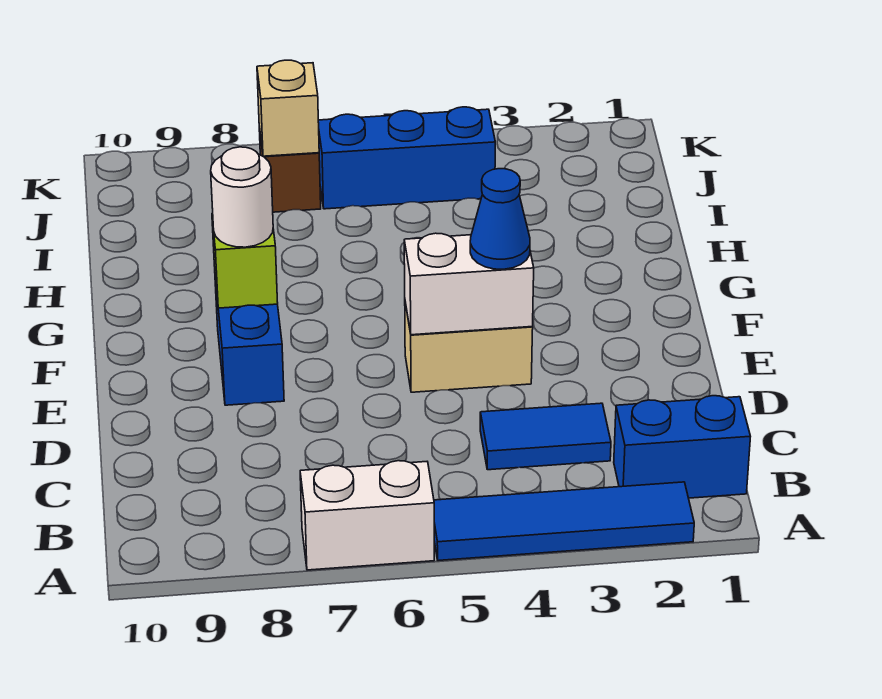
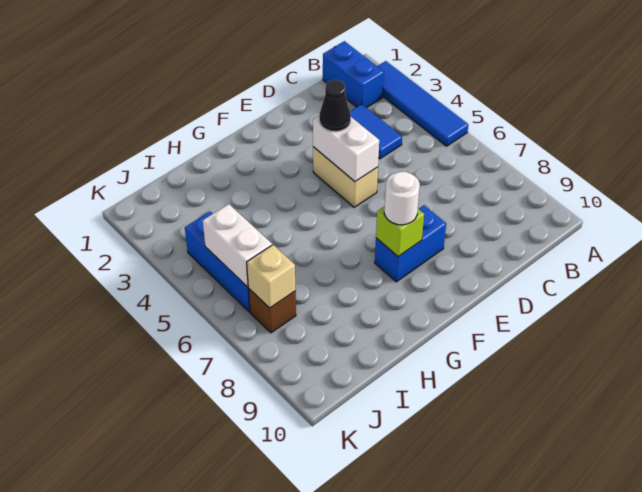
white 1x2 brick [300,461,434,570] -> white 1x2 brick moved to [203,204,272,287]
blue 1x1 cone [470,169,530,269] -> black 1x1 cone [319,80,351,132]

